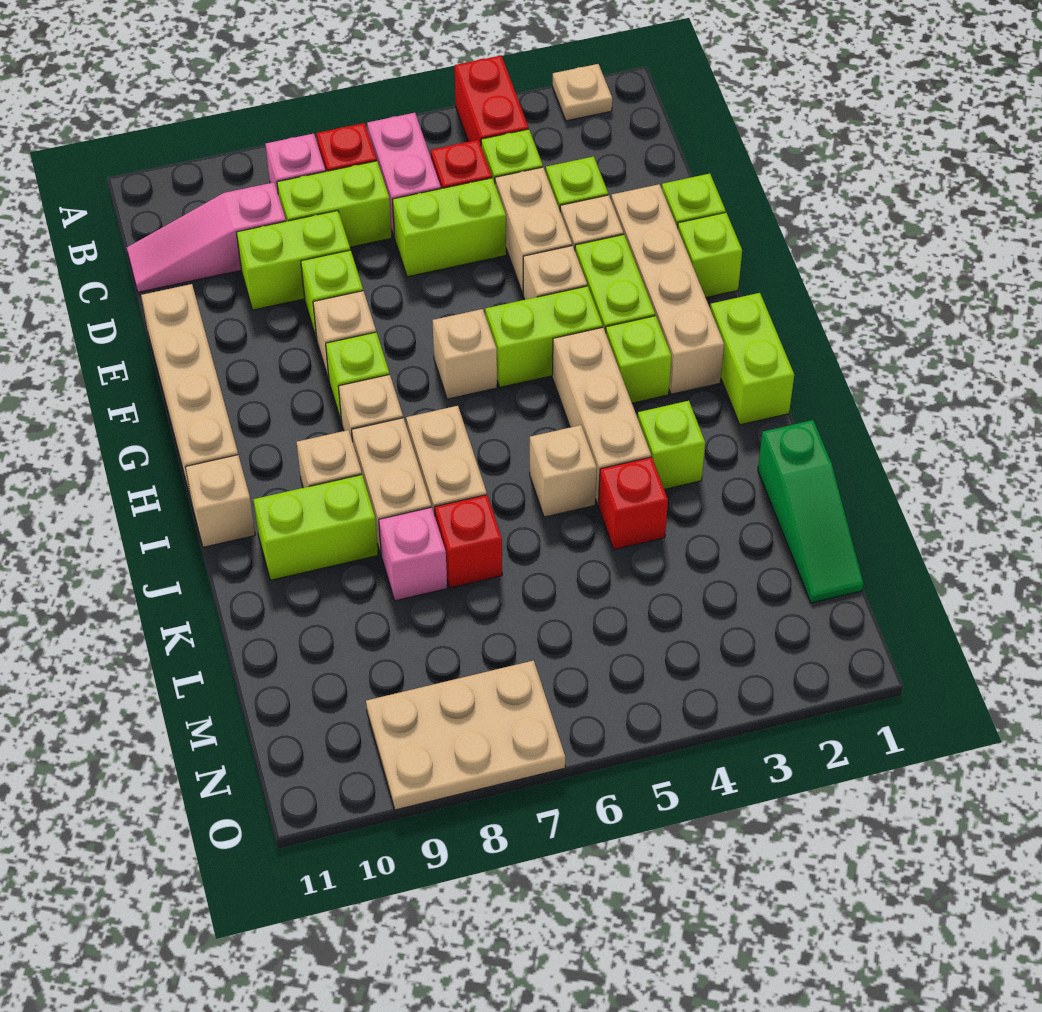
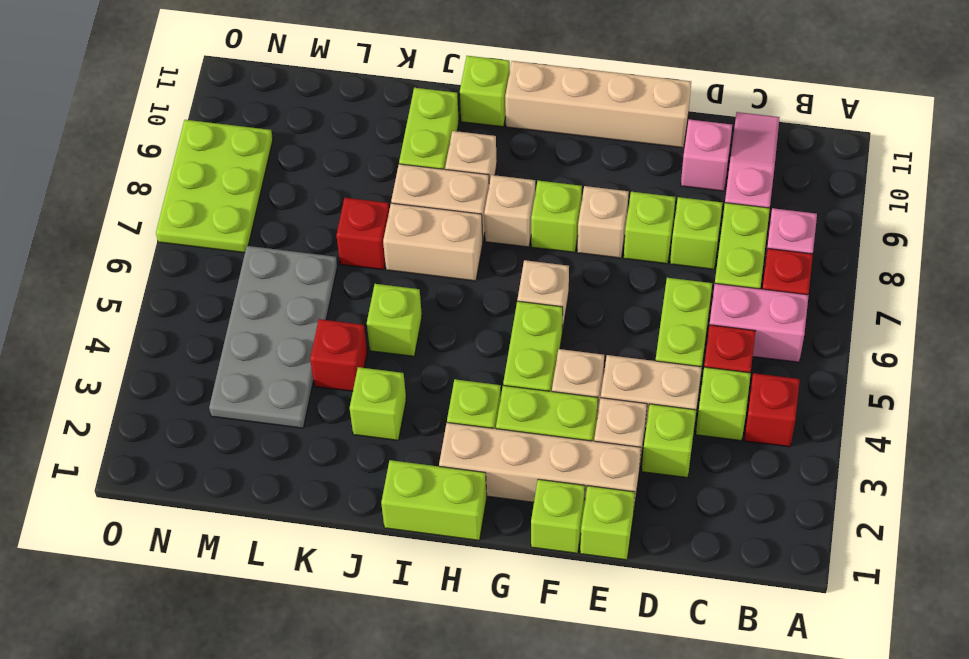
tan 1x1 plate [553,64,612,121] -> none
red 1x2 brick [455,56,528,144] -> red 1x1 brick [744,373,800,447]
lime 1x2 brick [236,211,350,310] -> lime 1x1 brick [670,197,722,269]
tan 1x3 brick [552,328,651,505] -> none
tan 1x1 brick [185,455,255,547] -> lime 1x1 brick [460,56,510,127]
tan 1x1 brick [530,425,597,517] -> lime 1x1 brick [367,284,422,356]
green 1x3 slope [758,420,864,603] -> none
pink 1x1 brick [379,507,447,601] -> pink 1x1 brick moved to [681,120,732,191]
none -> grey 2x4 plate [209,246,338,428]
tan 2x3 plate [366,661,565,810] -> lime 2x3 plate [156,120,273,253]

